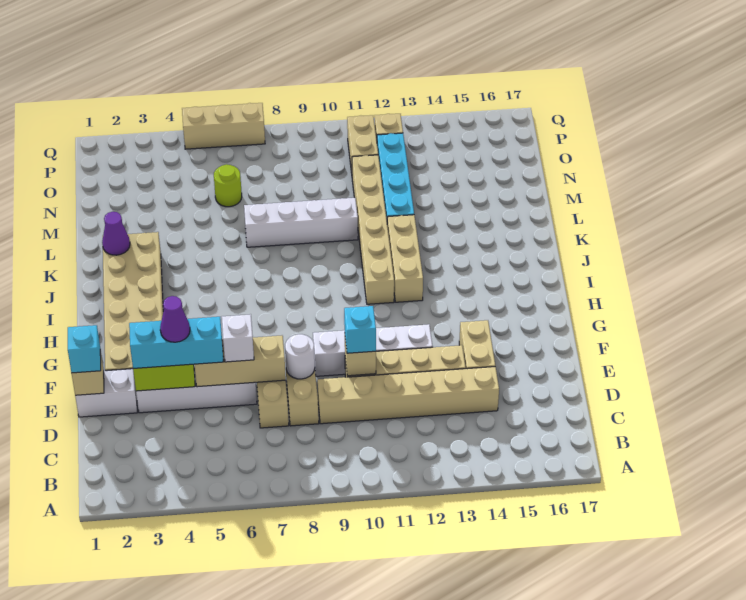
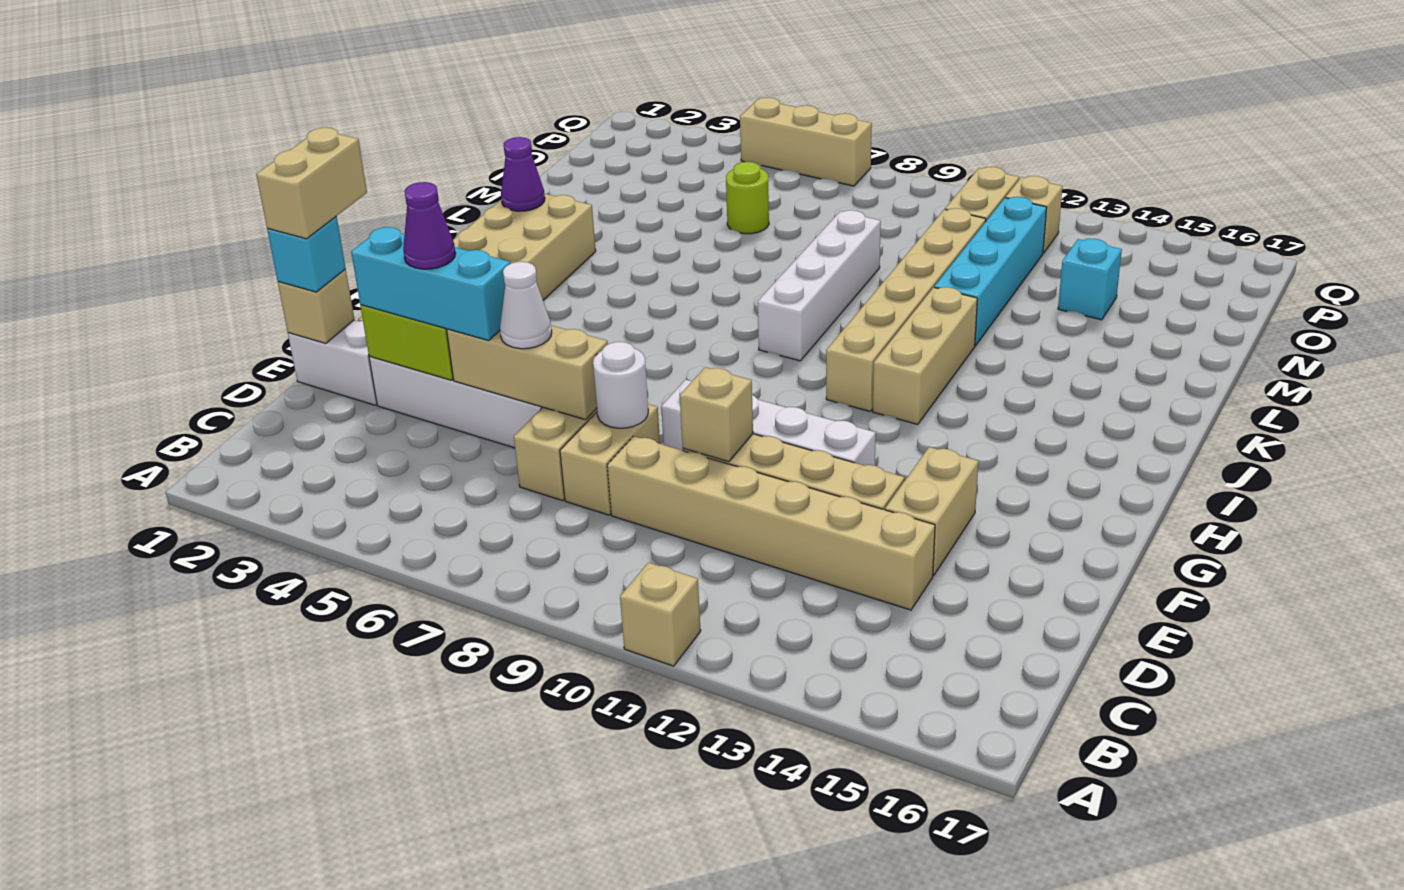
none -> tan 1x1 brick [620,563,701,666]
none -> tan 1x2 brick [256,128,367,239]
white 1x1 brick [222,314,254,362] -> white 1x1 cone [500,262,552,349]
cyan 1x1 brick [344,306,376,353] -> cyan 1x1 brick moved to [1058,239,1122,320]
white 1x4 brick [244,198,358,247] -> white 1x4 brick turned to [758,210,881,361]

